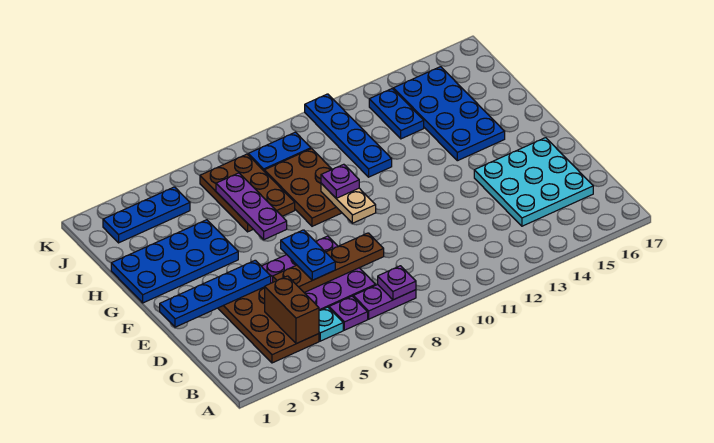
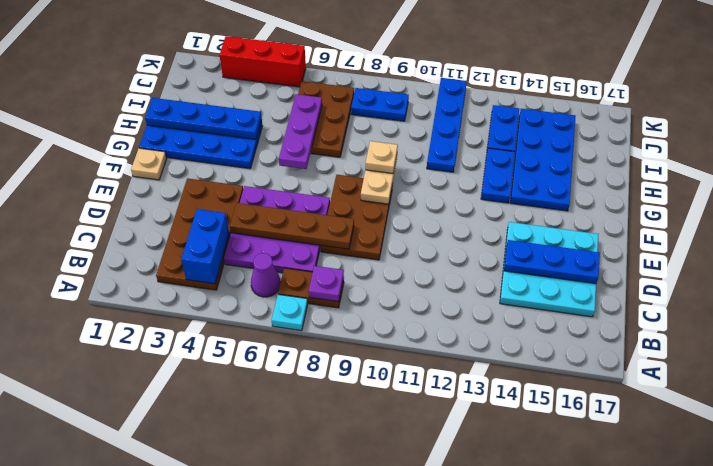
brown 1x2 brick [265,276,319,344] -> blue 1x2 brick [181,209,229,284]
cyan 1x1 plate [319,307,343,341] -> cyan 1x1 plate moved to [272,294,308,331]
purple 1x1 plate [329,296,368,330] -> purple 1x1 cone [251,253,281,297]
purple 1x2 plate [353,285,416,319] -> brown 1x2 plate [278,268,344,308]
blue 1x2 plate [281,230,335,280] -> blue 1x2 plate moved to [481,148,515,203]
blue 1x4 plate [160,260,271,327] -> blue 1x4 plate moved to [145,98,262,139]
none -> tan 1x1 plate [131,148,167,180]
brown 2x3 plate [264,149,342,226] -> brown 2x3 plate moved to [321,175,393,260]
purple 1x1 plate [321,164,359,198] -> tan 1x1 plate [365,141,398,173]
blue 1x3 plate [103,187,190,243] -> blue 1x3 plate moved to [504,240,600,284]
none -> red 1x3 brick [219,36,306,87]

